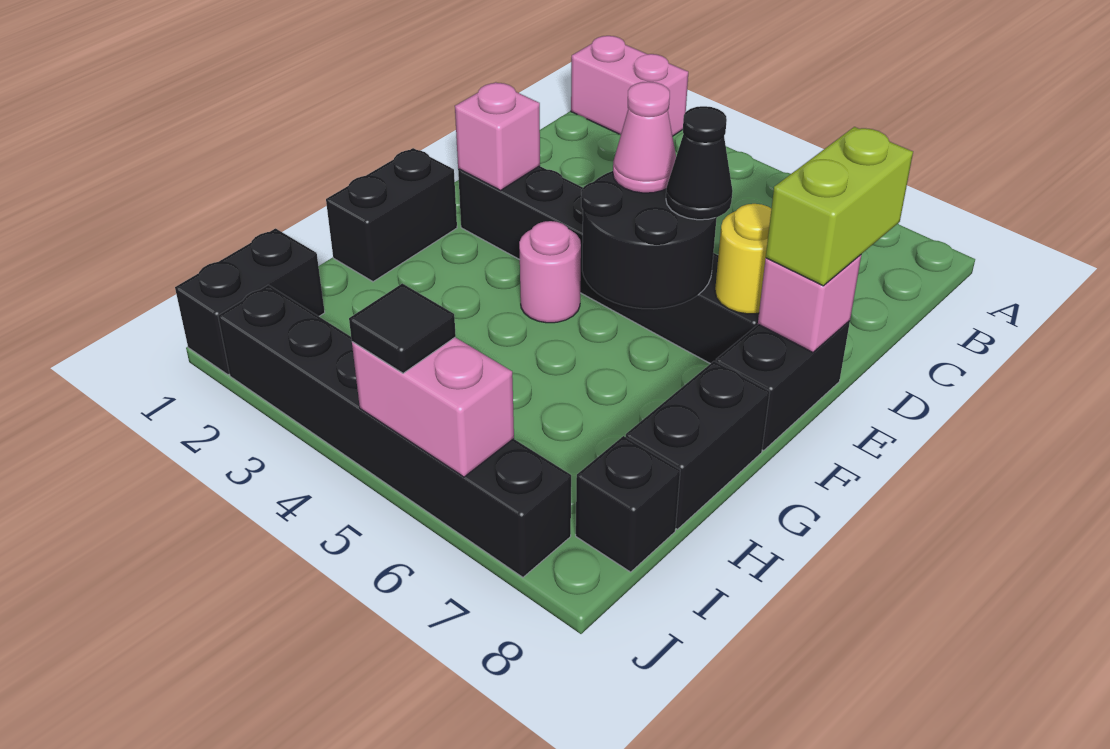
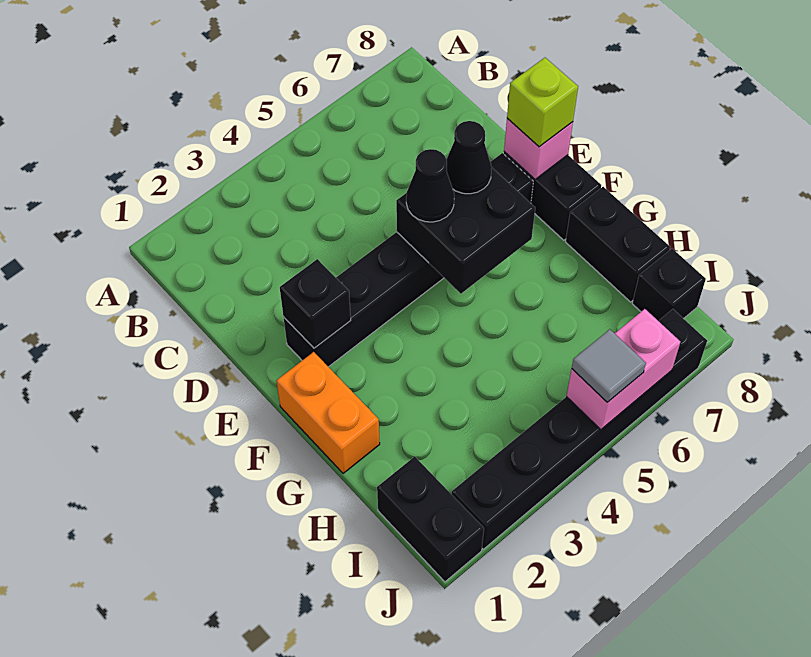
pink 1x2 brick [571,36,688,136] -> none
lime 1x2 brick [766,127,913,286] -> lime 1x1 brick [507,58,578,147]
pink 1x1 brick [455,82,540,190] -> black 1x1 brick [280,259,351,348]
black 2x2 round brick [581,171,717,309] -> black 2x2 brick [396,168,535,294]
pink 1x1 cone [613,82,676,193] -> black 1x1 cone [406,149,454,222]
yellow 1x1 round brick [715,204,771,314] -> none
black 1x2 brick [326,148,457,282] -> orange 1x2 brick [277,352,380,473]
pink 1x1 round brick [519,221,581,323] -> none
black 1x1 tile [349,283,456,373] -> grey 1x1 tile [572,329,646,402]

